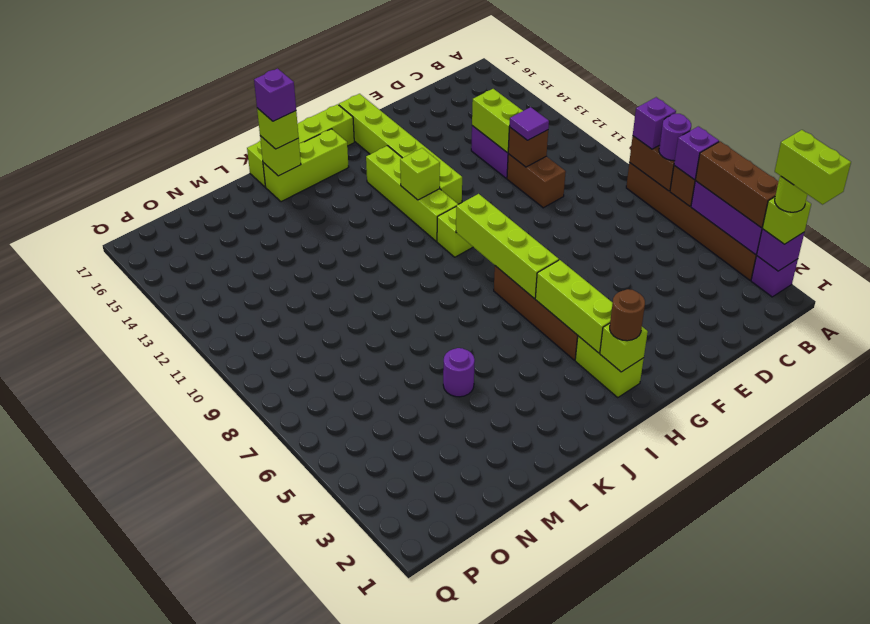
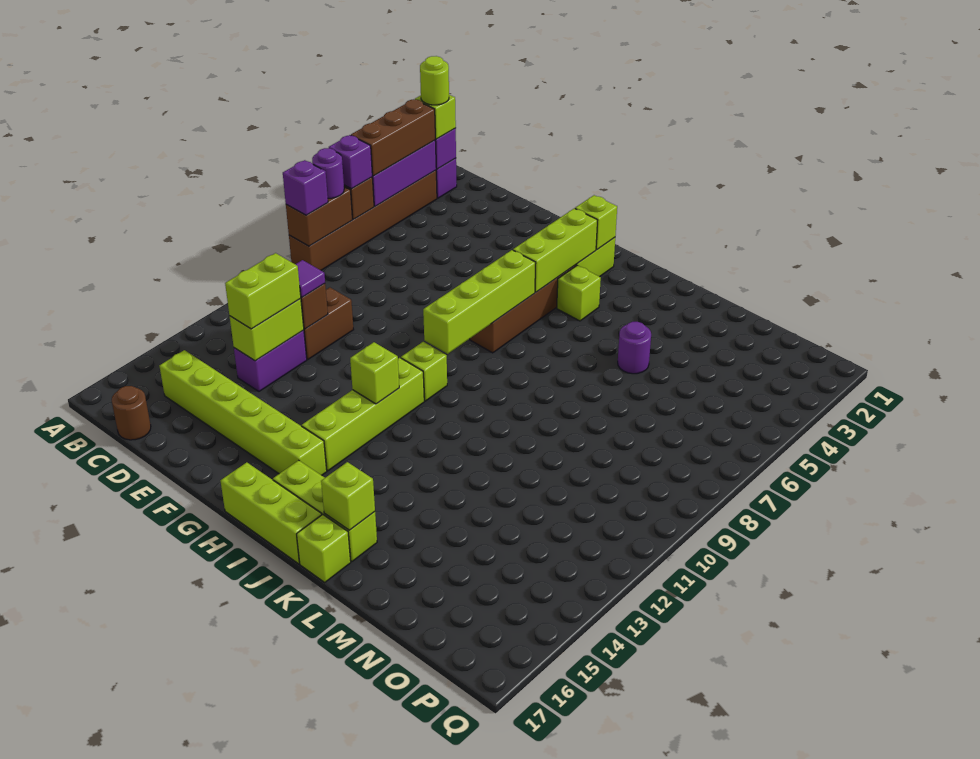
lime 1x2 brick [775,130,851,204] -> lime 1x2 brick moved to [225,253,301,329]
lime 1x6 brick [339,94,462,204] -> lime 1x6 brick turned to [160,350,327,475]
brown 1x1 round brick [610,289,645,341] -> brown 1x1 round brick moved to [112,386,151,440]
lime 1x1 brick [257,108,299,149] -> lime 1x1 brick moved to [557,265,601,321]
purple 1x1 brick [254,69,296,121] -> none

